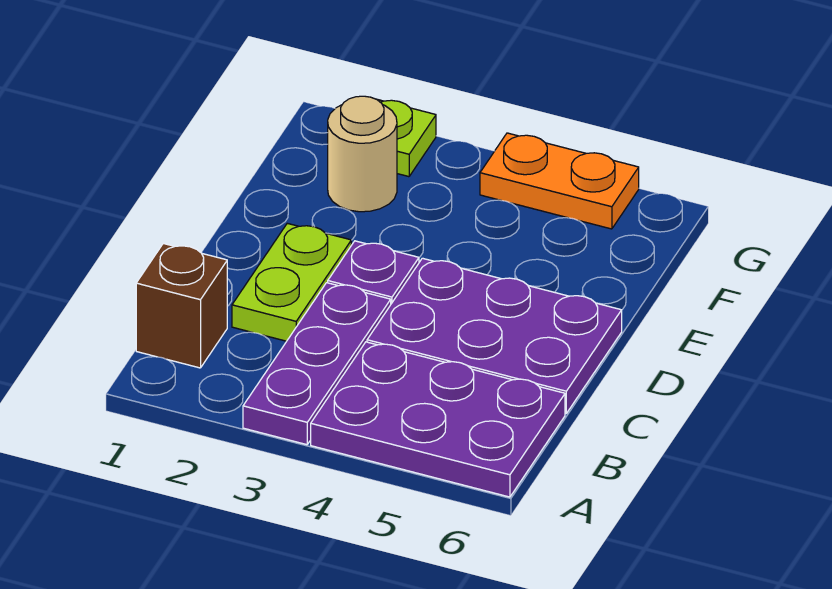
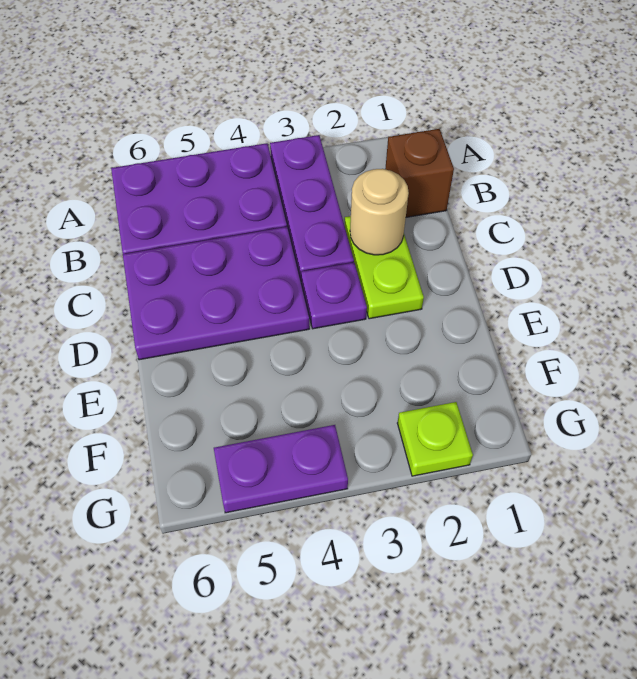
tan 1x1 round brick [328,96,397,212] -> tan 1x1 round brick moved to [350,169,409,255]
orange 1x2 plate [480,133,639,229] -> purple 1x2 plate [214,425,348,513]

